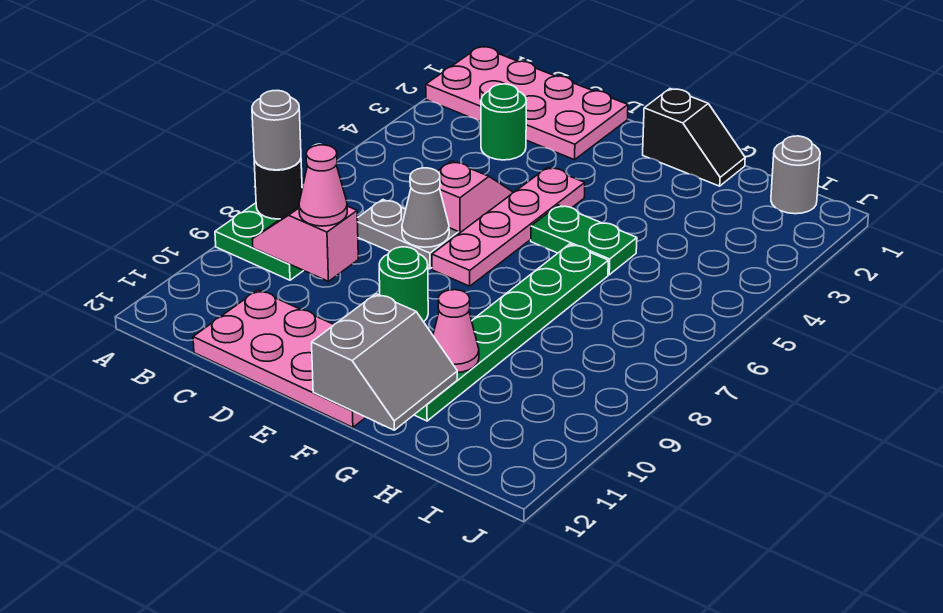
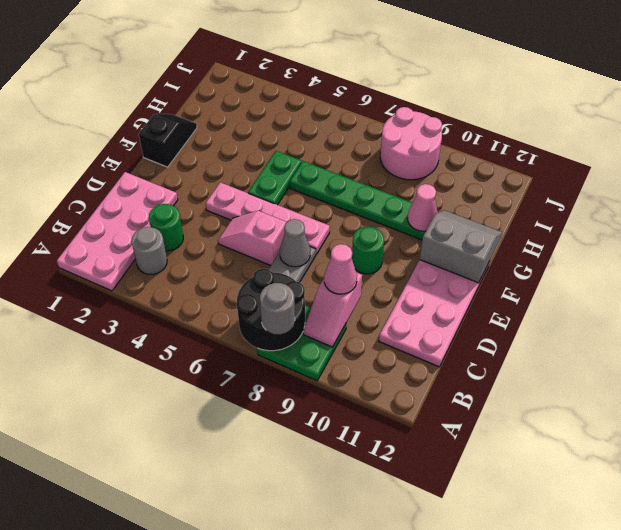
black 1x1 round brick [254,159,302,219] -> black 2x2 round brick [236,268,305,351]
grey 1x1 round brick [771,136,820,214] -> grey 1x1 round brick moved to [132,227,167,274]
none -> pink 2x2 round brick [380,107,442,180]

